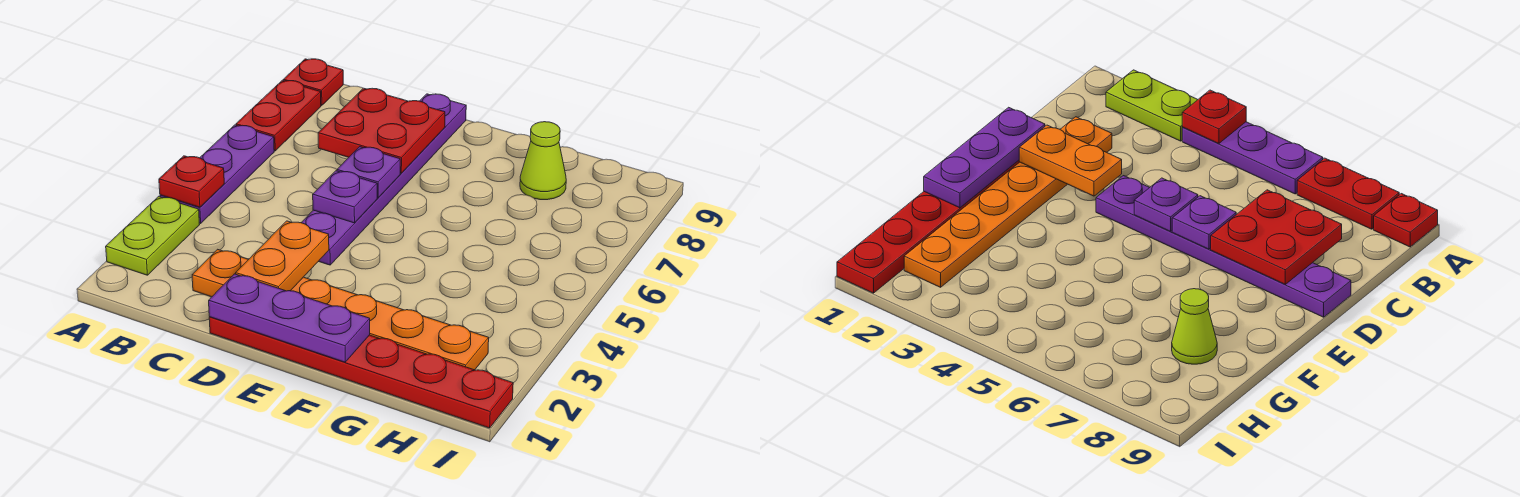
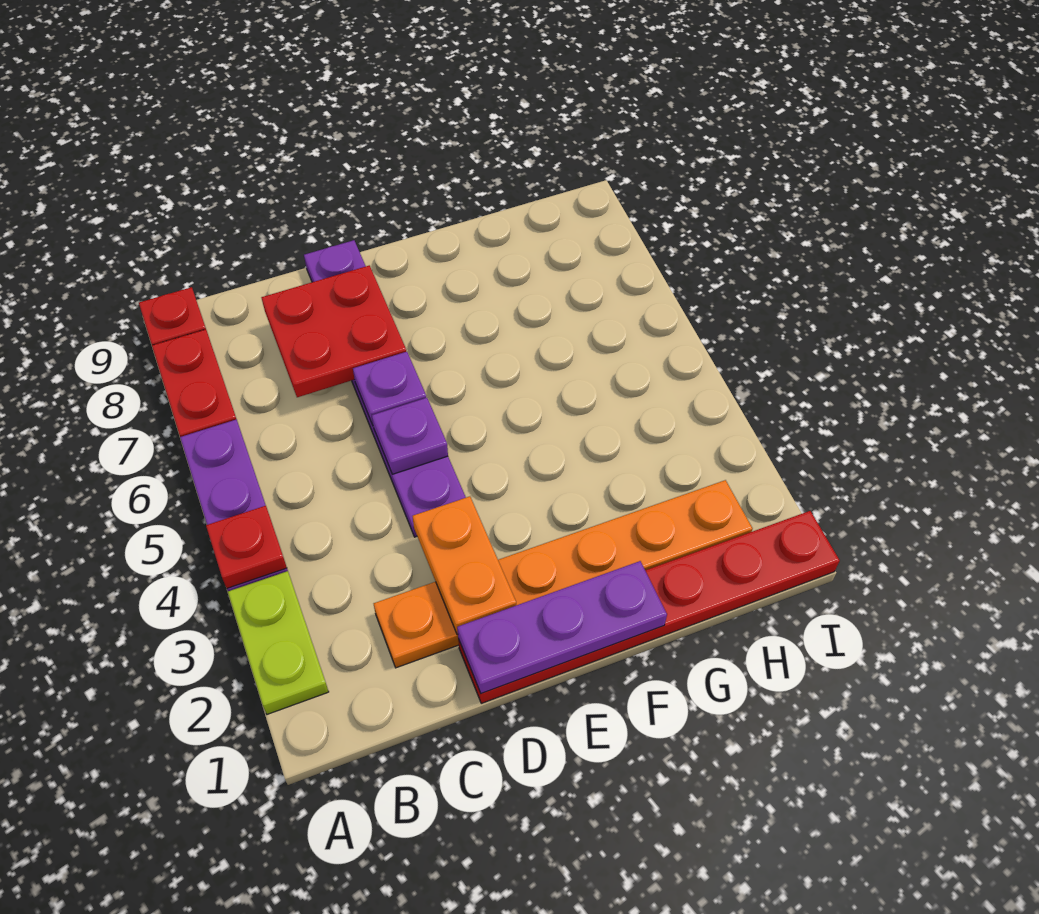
lime 1x1 cone [520,122,566,200] -> none

